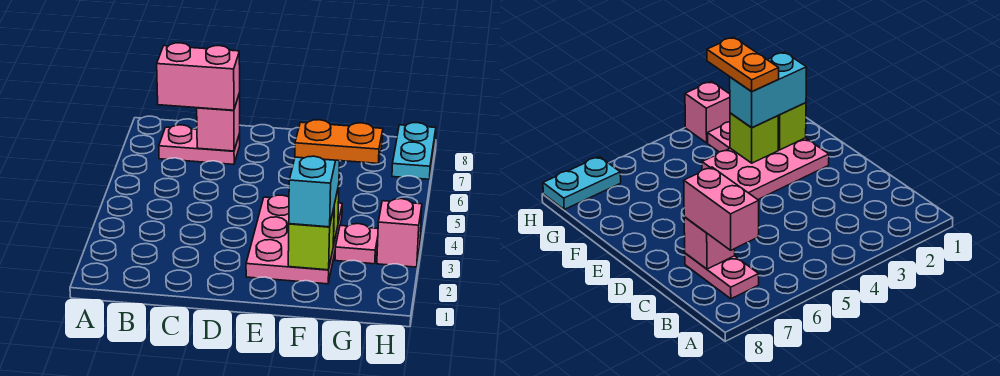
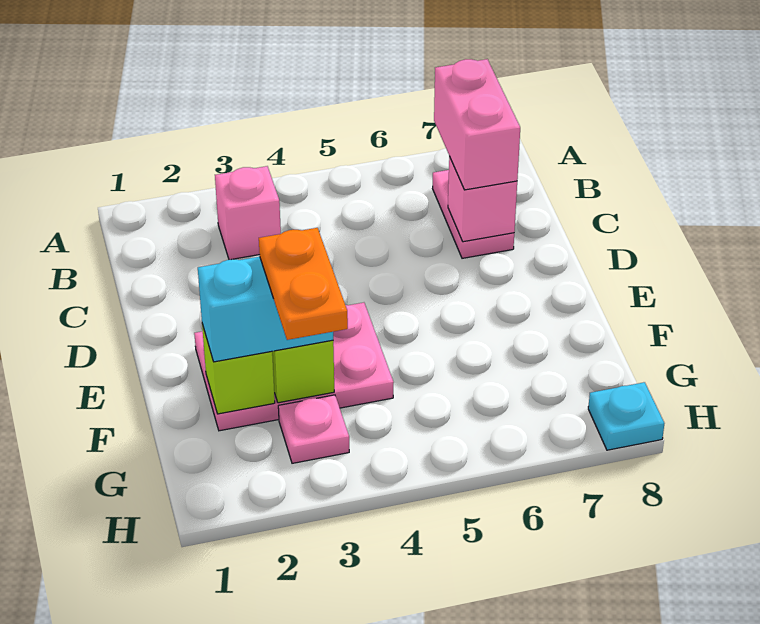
pink 1x1 brick [377,199,422,267] -> pink 1x1 brick moved to [215,166,281,260]
cyan 1x2 plate [392,123,436,179] -> cyan 1x1 plate [588,382,664,450]

